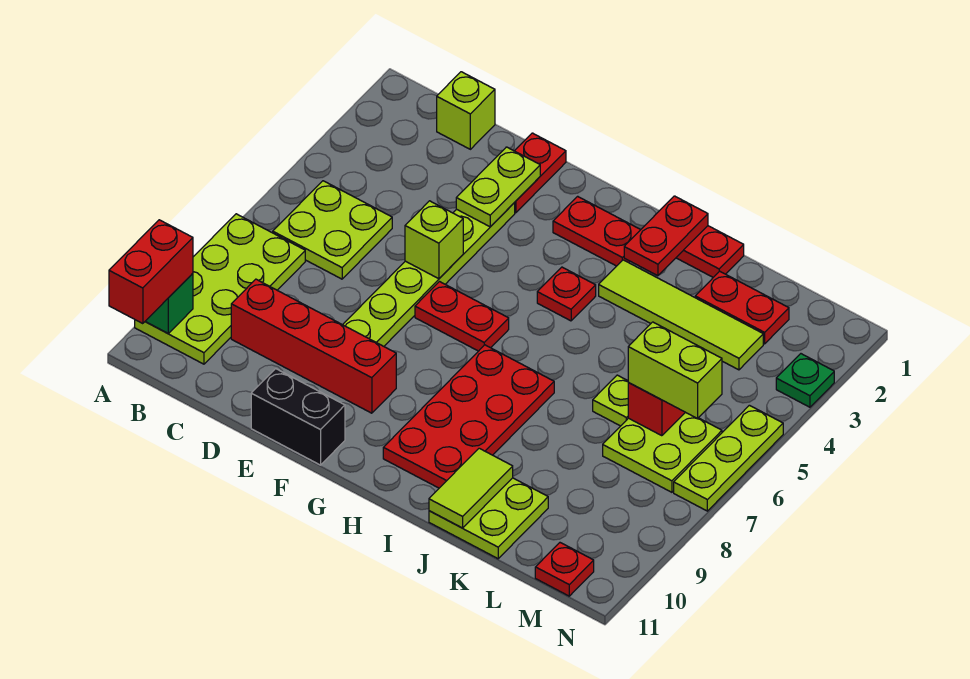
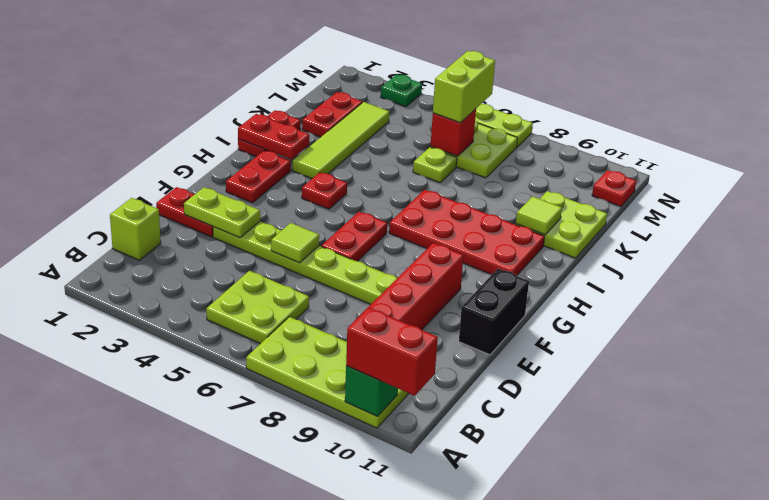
lime 1x1 brick [405,201,463,279] -> lime 1x1 tile [271,223,319,263]
lime 1x2 tile [429,448,513,528] -> lime 1x1 tile [516,196,562,235]

